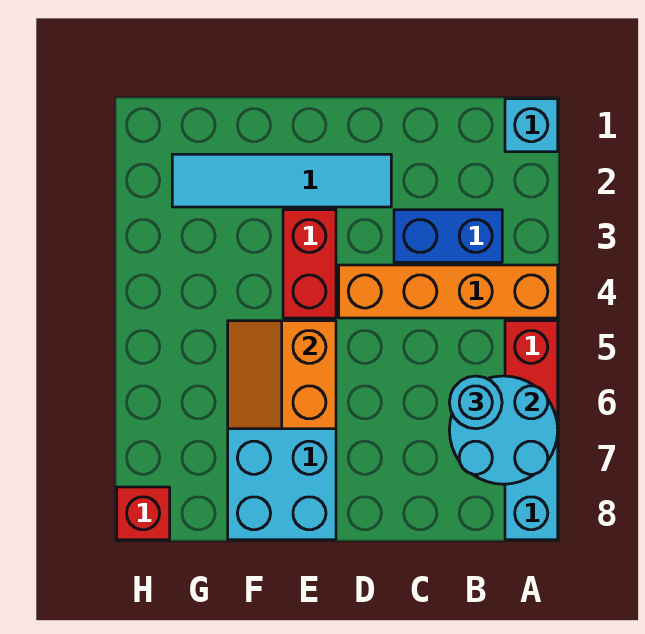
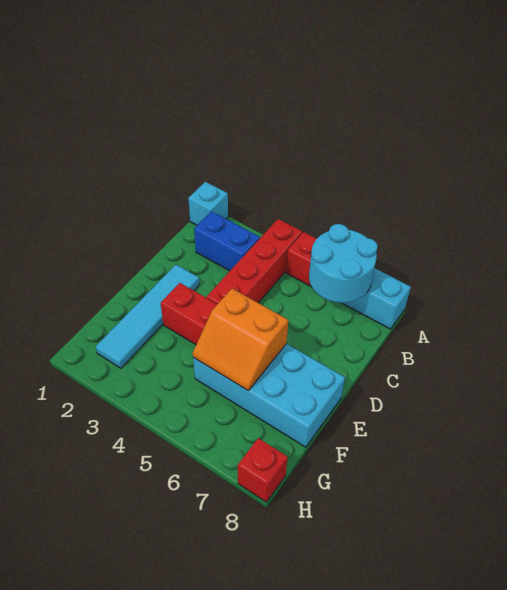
orange 1x4 brick [339,265,558,318] -> red 1x4 brick [207,219,302,304]
blue 1x2 brick [394,210,502,262] -> blue 1x2 brick turned to [194,211,260,271]
cyan 1x1 round brick [449,376,502,429] -> none

